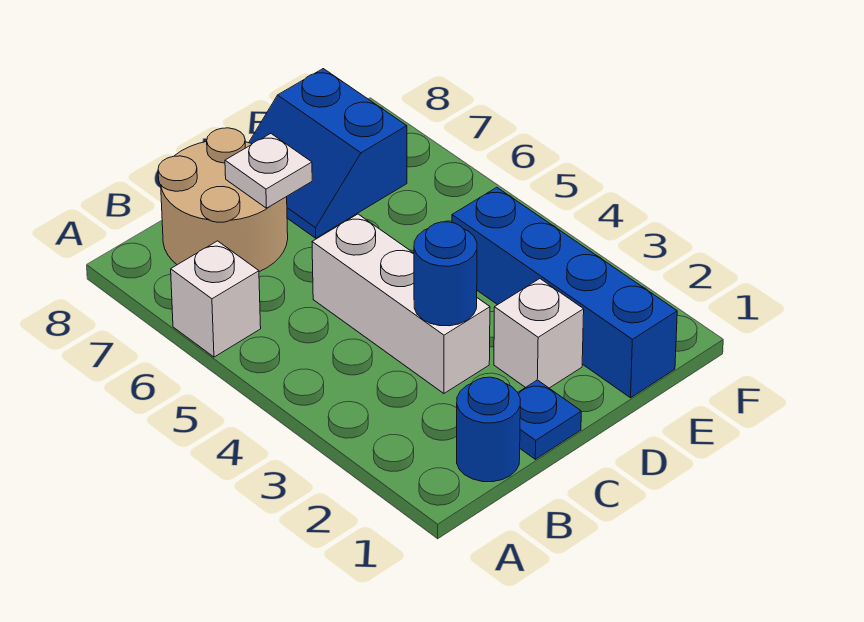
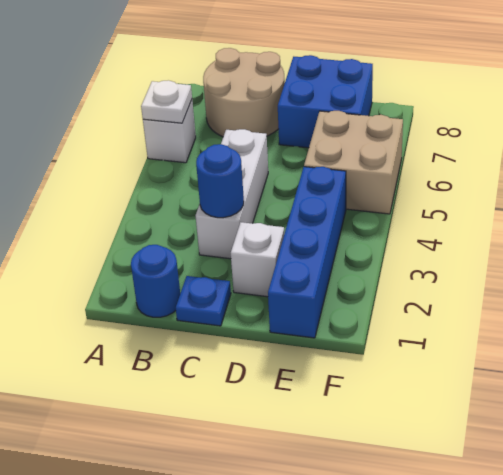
white 1x1 plate [225,134,312,208] -> white 1x1 plate moved to [141,80,192,123]
blue 2x2 slope [249,69,407,238] -> blue 2x2 brick [278,55,373,148]
none -> tan 2x2 brick [304,111,403,214]

